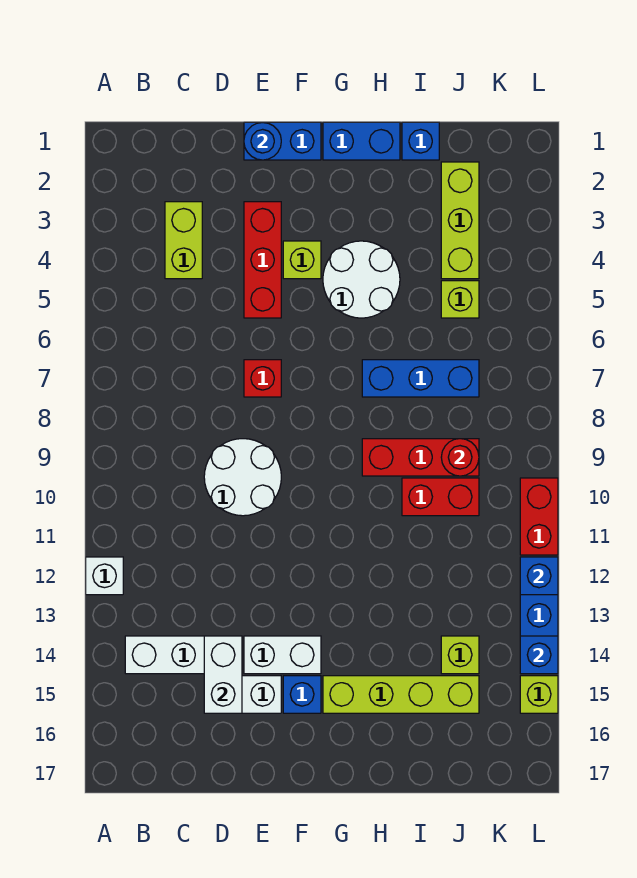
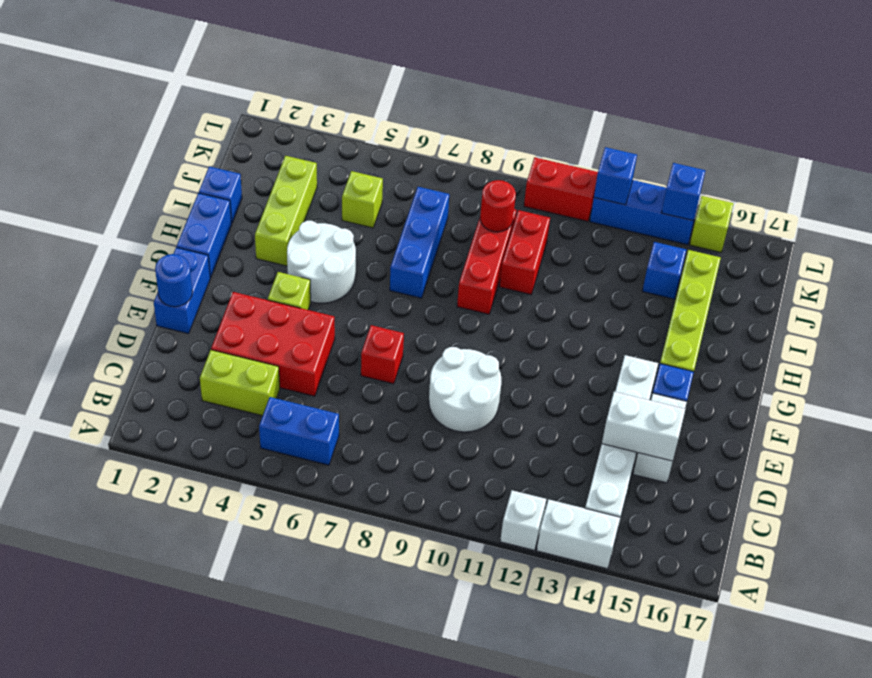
none -> white 1x2 brick [537,499,620,569]
none -> blue 1x2 brick [259,397,339,465]
red 1x3 brick [244,202,281,318] -> red 2x3 brick [211,292,335,396]
lime 1x3 brick [441,162,479,279] -> lime 1x3 brick turned to [255,156,317,266]
lime 1x1 brick [441,636,479,674] -> blue 1x1 brick [643,242,686,299]

